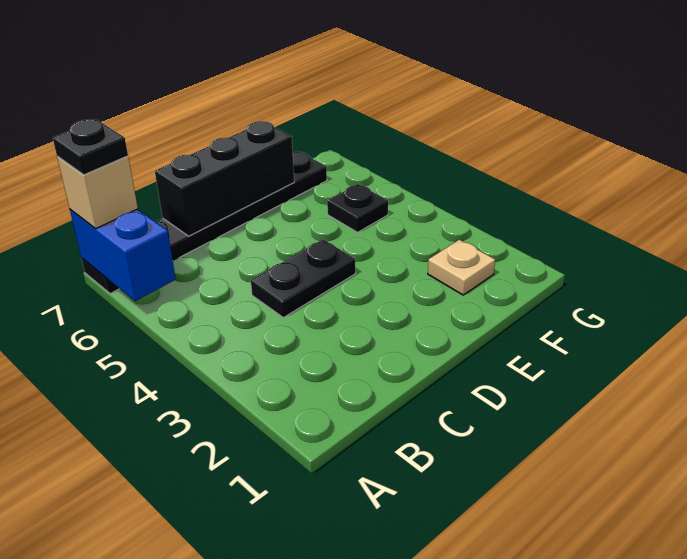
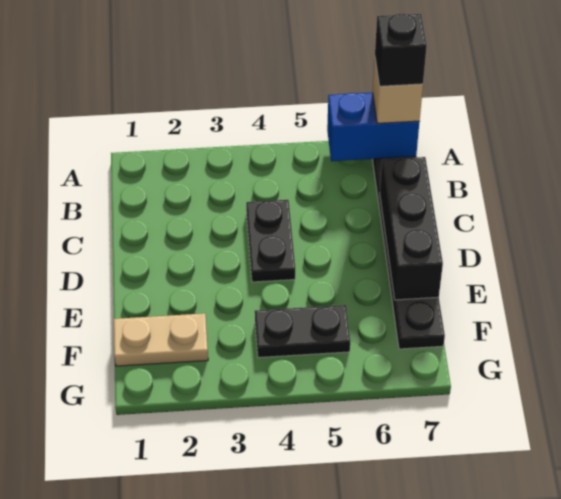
black 1x1 plate [53,119,128,175] -> black 1x1 brick [375,14,427,86]
tan 1x1 plate [428,240,495,295] -> tan 1x2 plate [114,313,208,366]
black 1x1 plate [327,184,388,232] -> black 1x2 plate [255,305,350,358]

